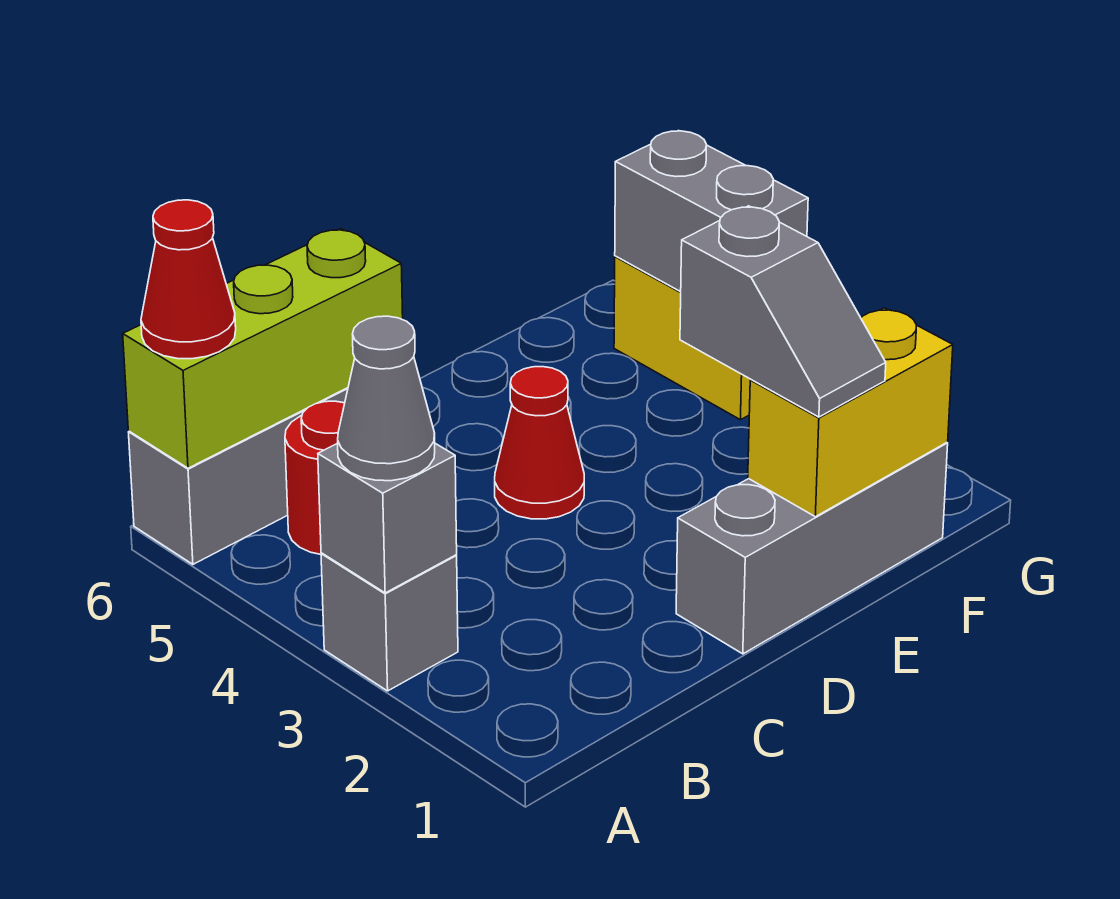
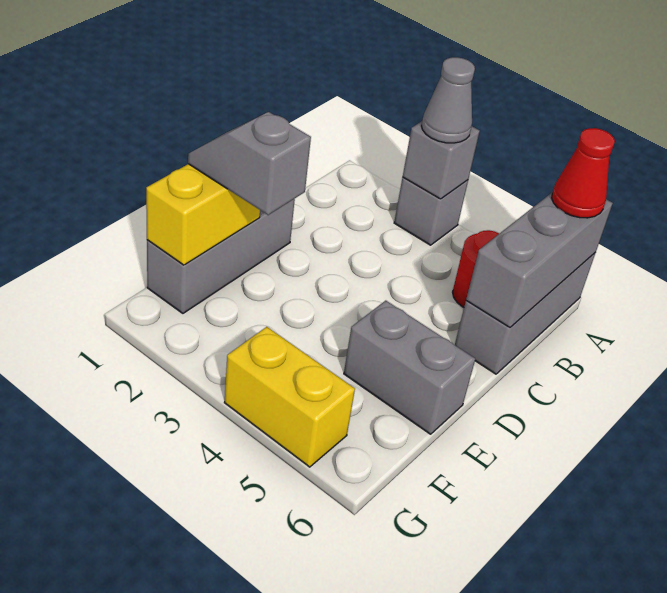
lime 1x3 brick [123,229,403,468] -> grey 1x3 brick [466,192,613,327]
red 1x1 cone [495,367,584,519] -> none
grey 1x2 brick [615,131,808,292] -> grey 1x2 brick moved to [344,301,475,434]

